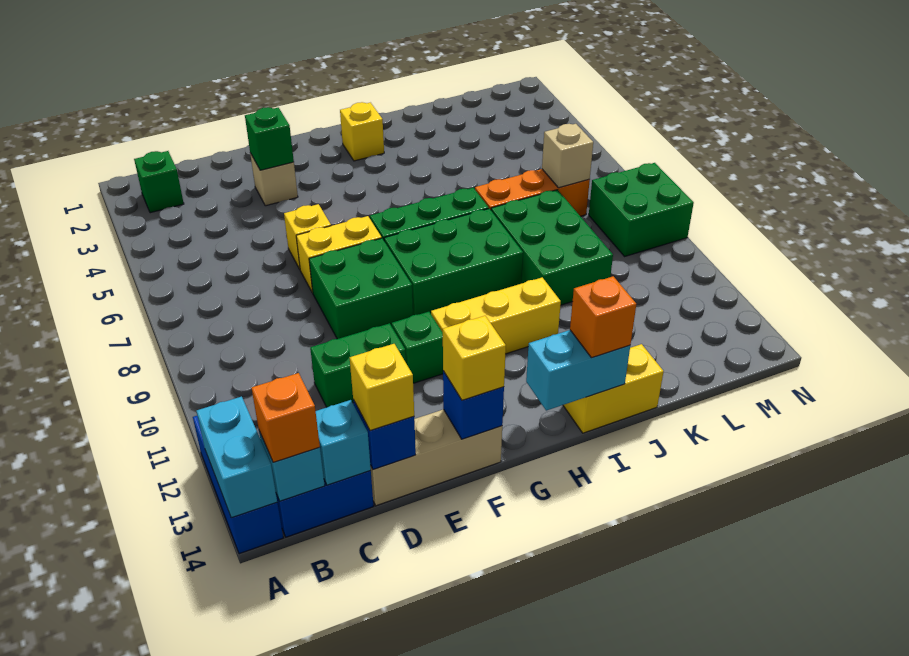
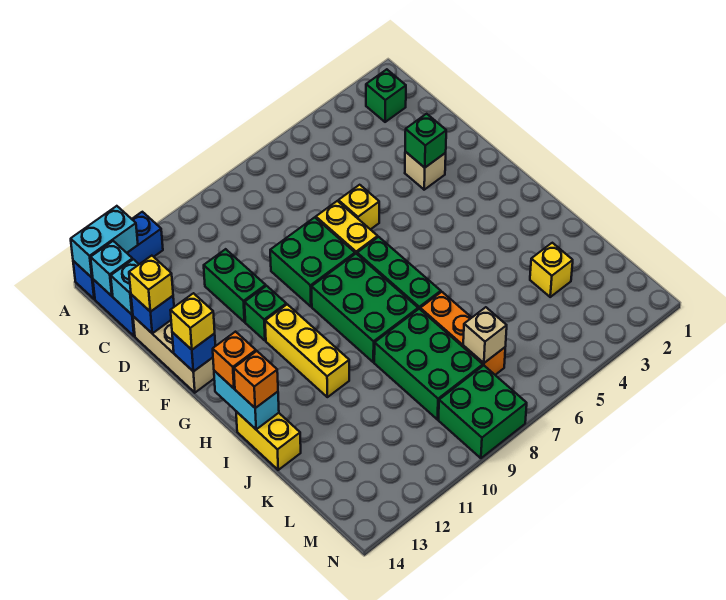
orange 1x1 brick [252,373,320,462] -> orange 1x1 brick moved to [213,332,256,388]
yellow 1x1 brick [340,102,384,161] -> yellow 1x1 brick moved to [530,243,573,297]
green 2x3 brick [491,190,613,305] -> green 2x3 brick turned to [374,309,483,419]

